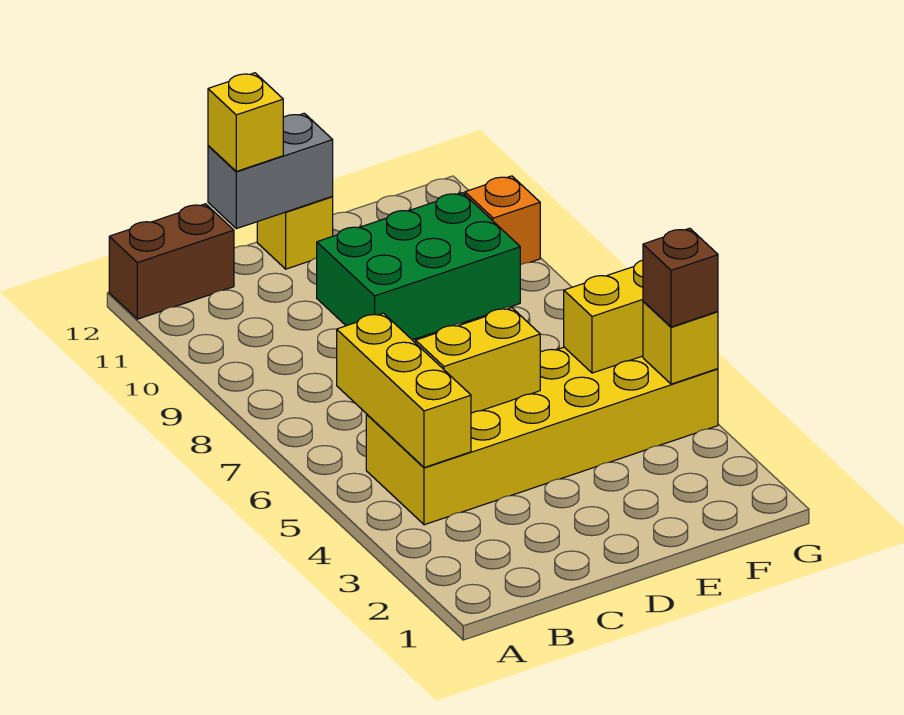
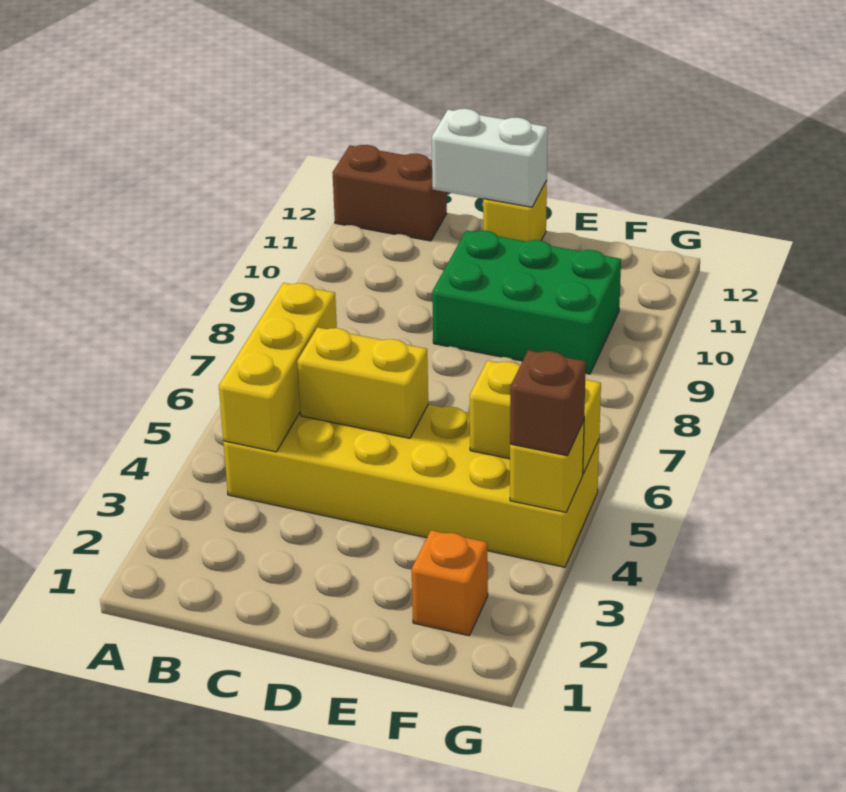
grey 1x2 brick [208,113,333,229] -> white 1x2 brick [432,109,548,207]
yellow 1x1 brick [208,73,283,171] -> none
orange 1x1 brick [465,176,540,265] -> orange 1x1 brick moved to [412,530,488,636]

